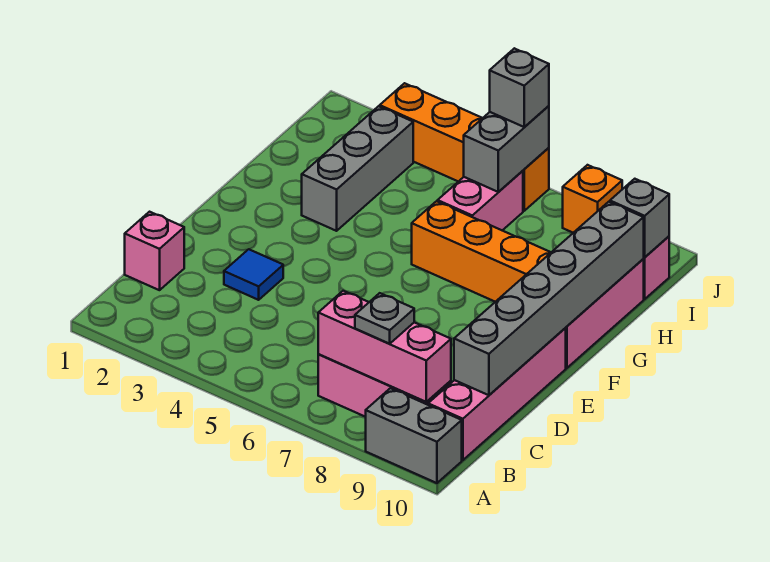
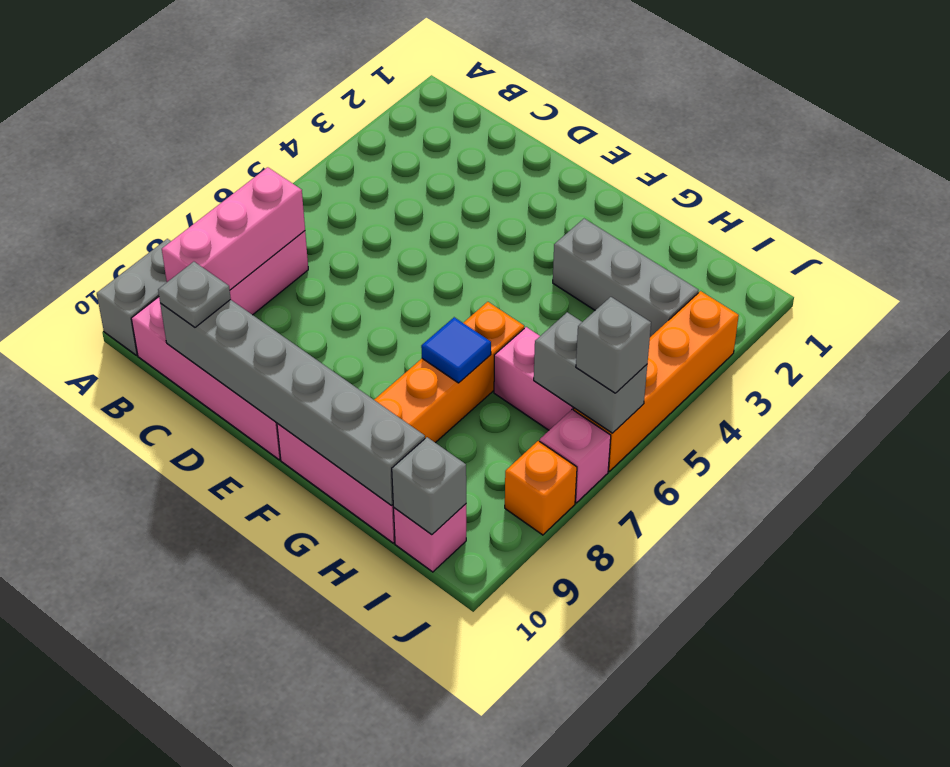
grey 1x1 plate [355,293,414,344] -> grey 1x1 plate moved to [158,262,231,327]
pink 1x1 brick [125,212,184,290] -> pink 1x1 brick moved to [540,410,611,503]
blue 1x1 tile [224,249,283,300] -> blue 1x1 tile moved to [421,317,491,383]

